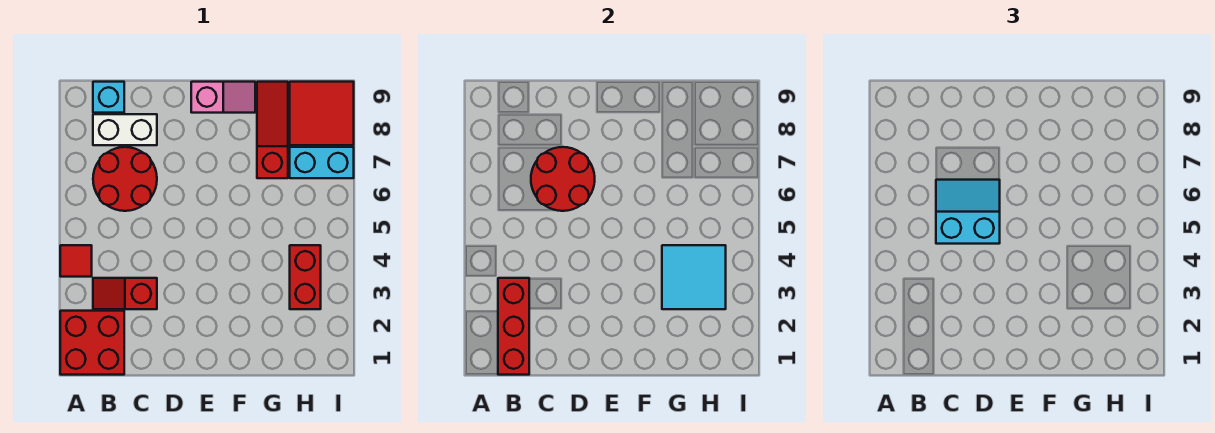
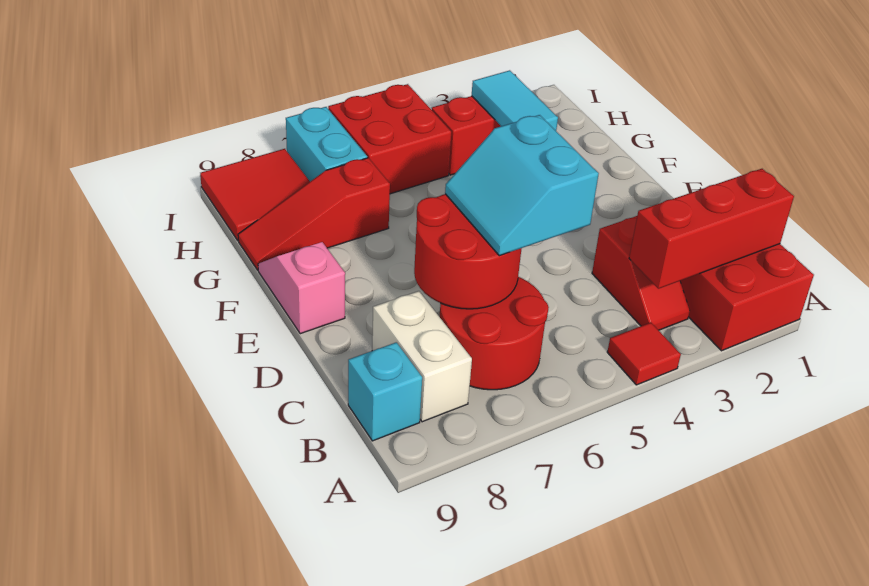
cyan 2x2 tile [662,245,726,309] -> cyan 1x2 tile [472,70,558,131]
none -> red 2x2 brick [328,84,451,194]

